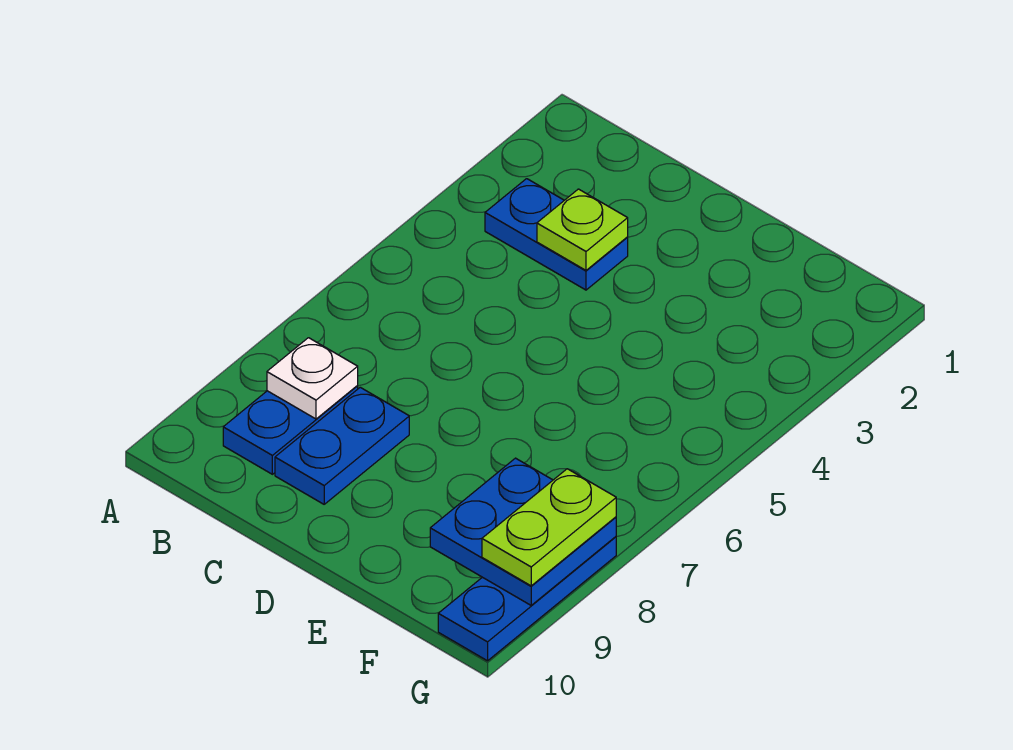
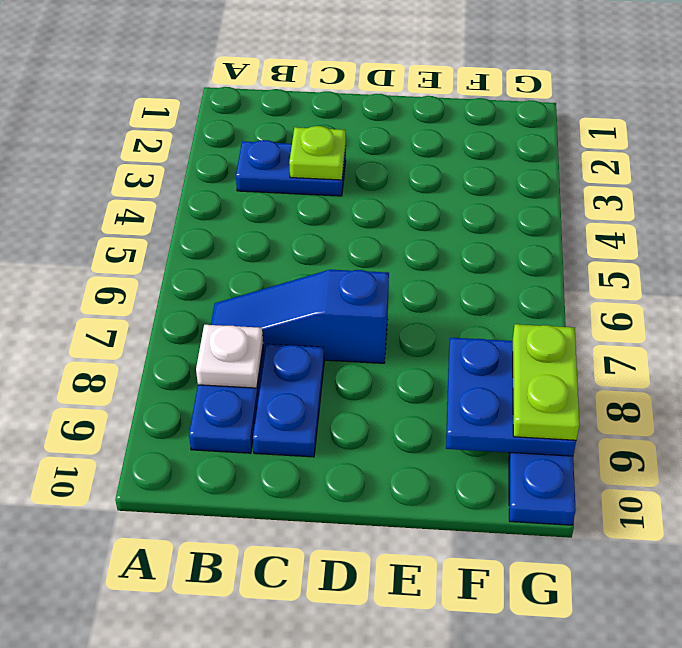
none -> blue 1x3 slope [211,270,389,363]

